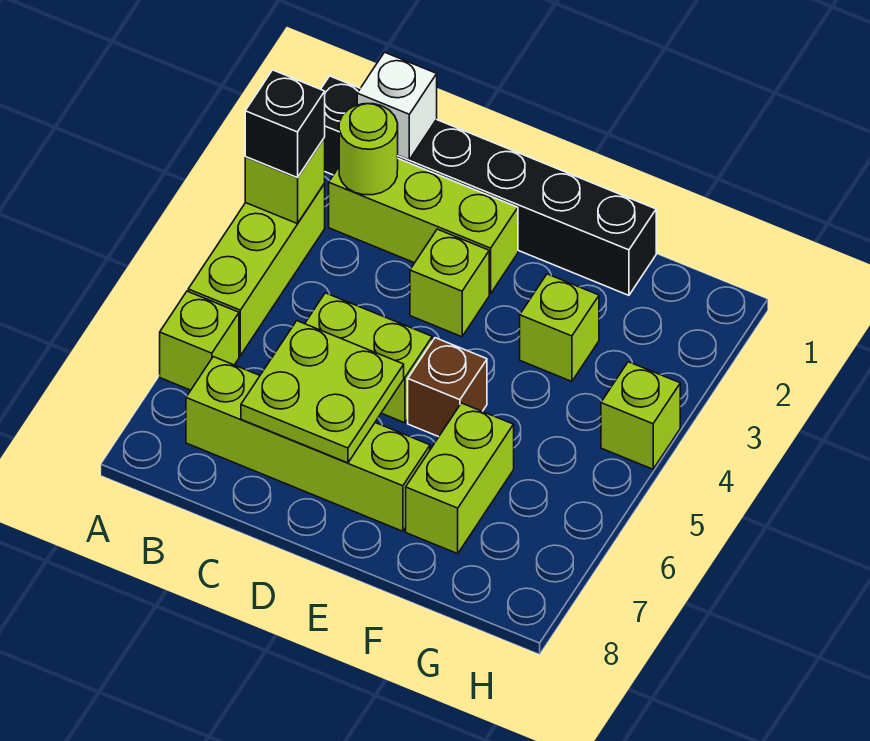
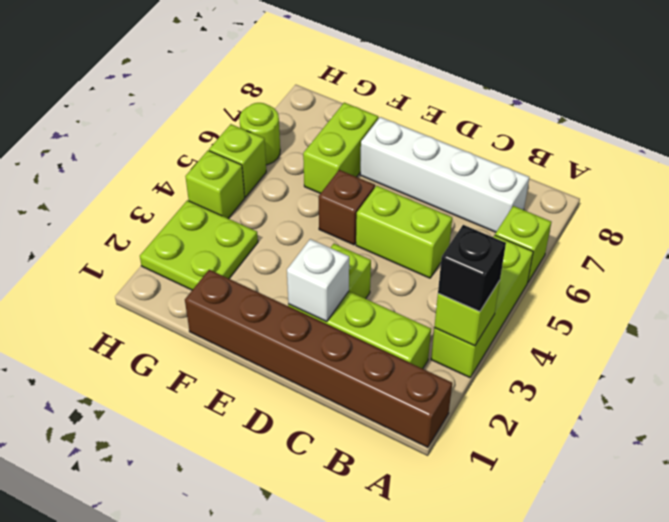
black 1x6 brick [321,76,656,295] -> brown 1x6 brick [185,270,452,447]
white 1x1 brick [357,52,437,160] -> white 1x1 brick moved to [287,239,349,322]
lime 1x1 round brick [339,104,398,195] -> lime 1x1 round brick moved to [239,103,280,165]
lime 1x4 brick [186,357,430,531] -> white 1x4 brick [360,117,529,232]
lime 2x2 plate [241,321,404,463] -> lime 2x2 plate moved to [140,200,258,290]
lime 1x1 brick [520,274,599,382] -> lime 1x1 brick moved to [209,124,266,197]

